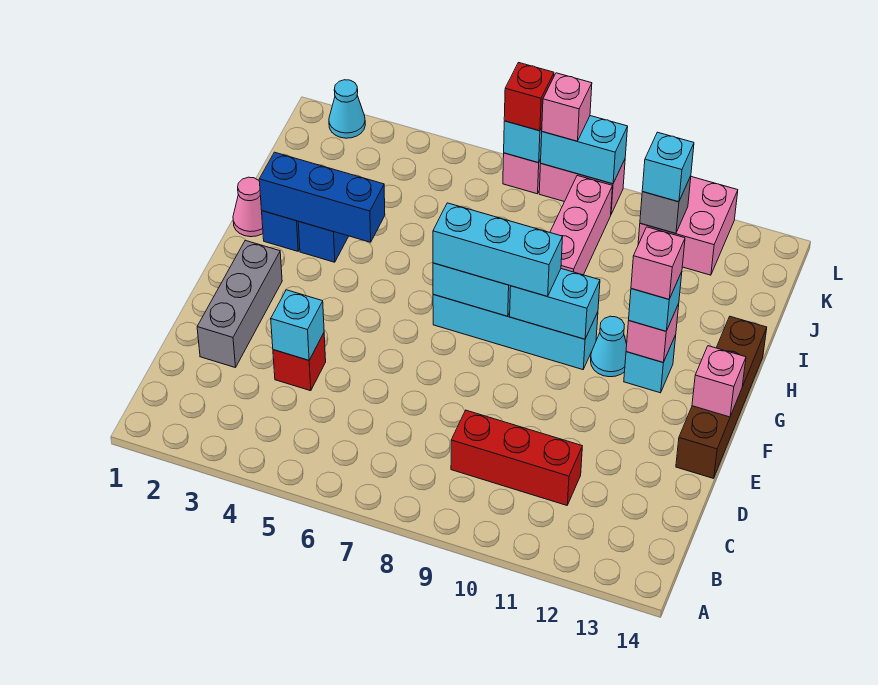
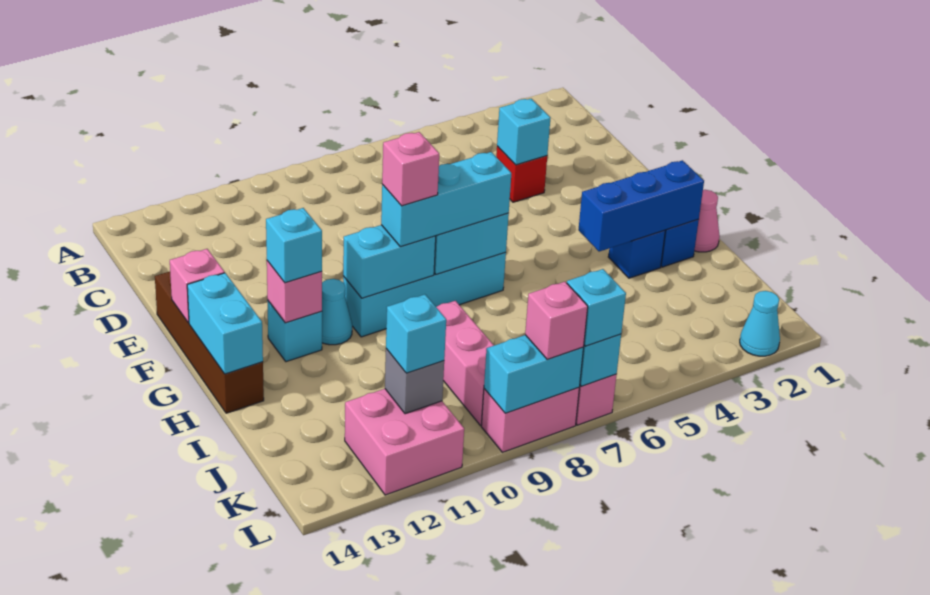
red 1x3 brick [451,410,582,505] -> none
grey 1x3 brick [197,241,282,368] -> none
pink 1x1 brick [631,227,685,299] -> pink 1x1 brick moved to [382,132,439,206]
none -> cyan 1x2 brick [187,273,263,374]
red 1x1 brick [504,63,554,131] -> cyan 1x1 brick [567,269,626,346]

